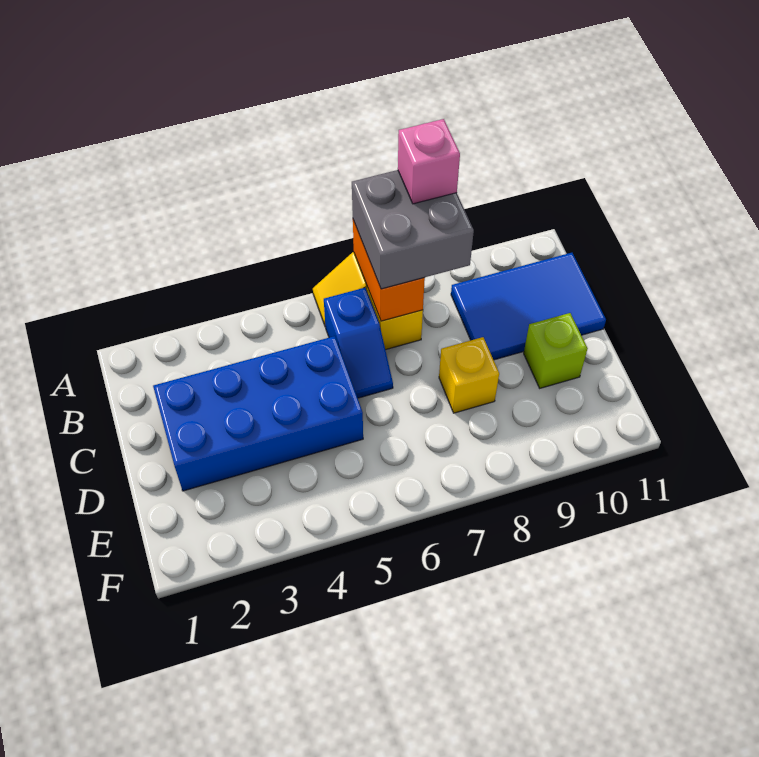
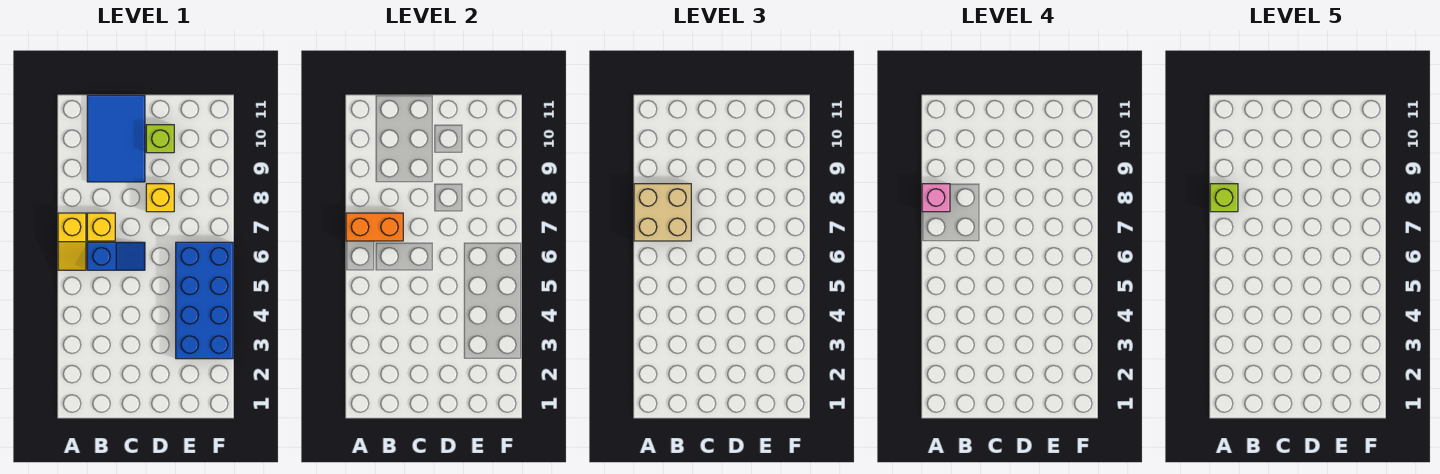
grey 2x2 brick [352,170,474,289] -> tan 2x2 brick [634,184,691,241]
none -> lime 1x1 brick [1210,184,1238,212]
blue 2x4 brick [153,336,363,491] -> blue 2x4 brick moved to [176,242,233,359]

